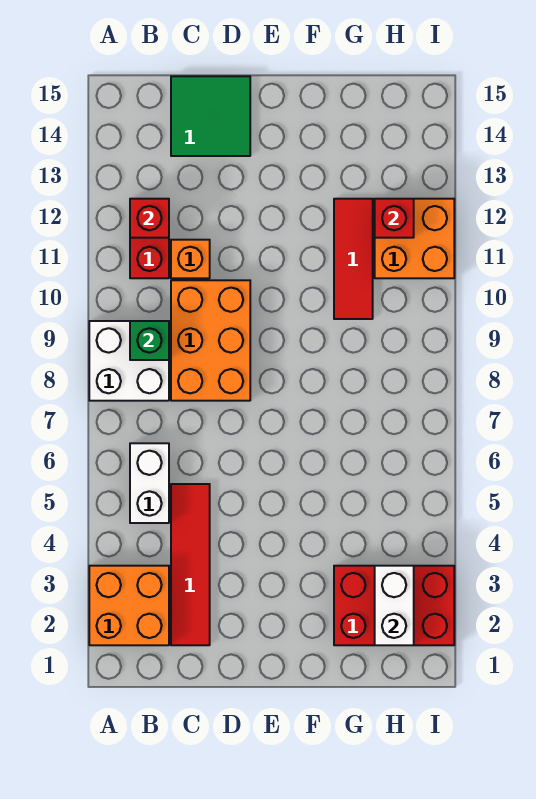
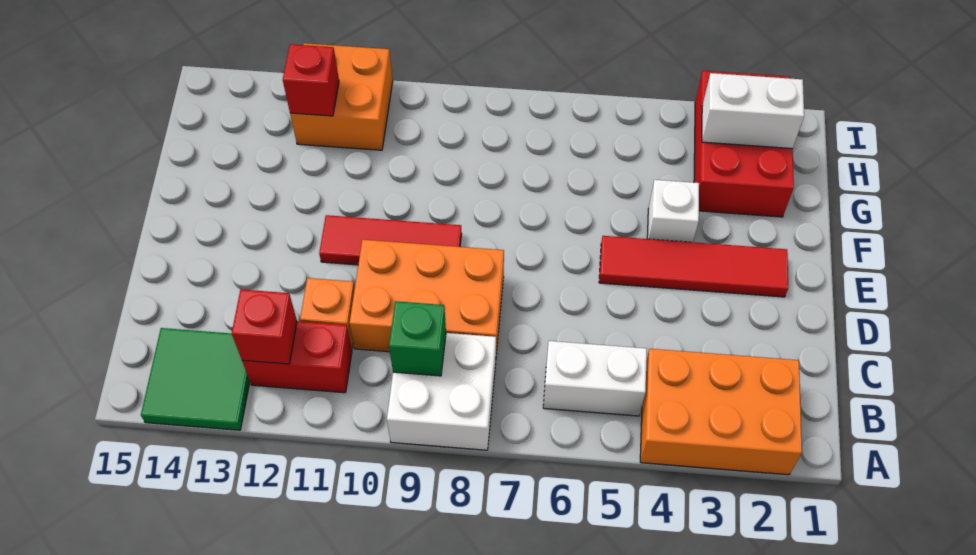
orange 2x2 brick [89,566,169,645] -> orange 2x3 brick [640,349,802,475]
red 1x4 tile [171,484,210,645] -> red 1x4 tile moved to [599,236,788,297]
green 2x2 tile [171,76,250,156] -> green 2x2 tile moved to [141,328,250,430]
none -> white 1x1 brick [647,180,699,242]
red 1x3 tile [334,199,373,319] -> red 1x3 tile moved to [319,215,462,265]

